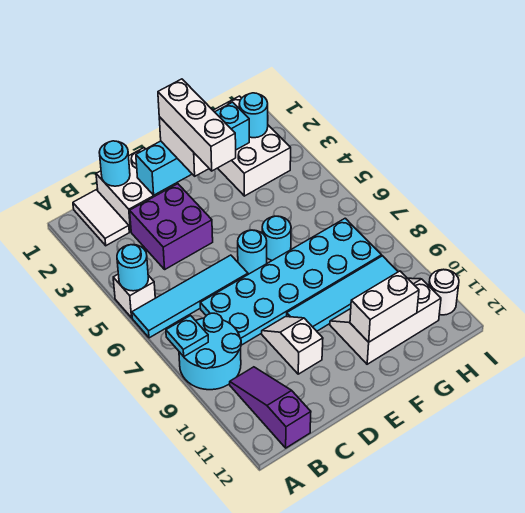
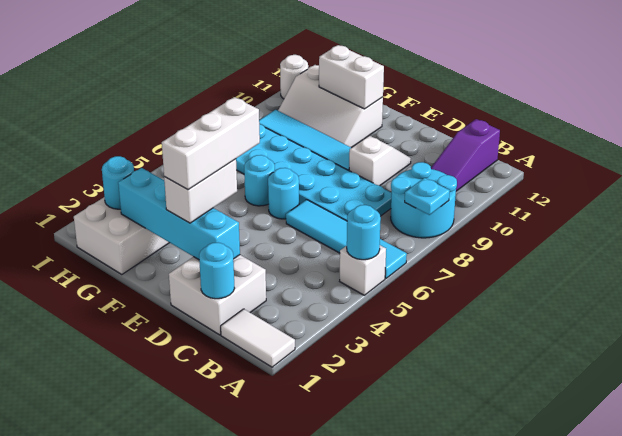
white 1x2 tile [73,190,129,246] -> white 1x2 tile turned to [221,309,295,367]
purple 2x2 brick [130,184,213,269] -> none
white 1x2 slope [262,317,323,374] -> white 1x2 slope turned to [349,136,411,186]

